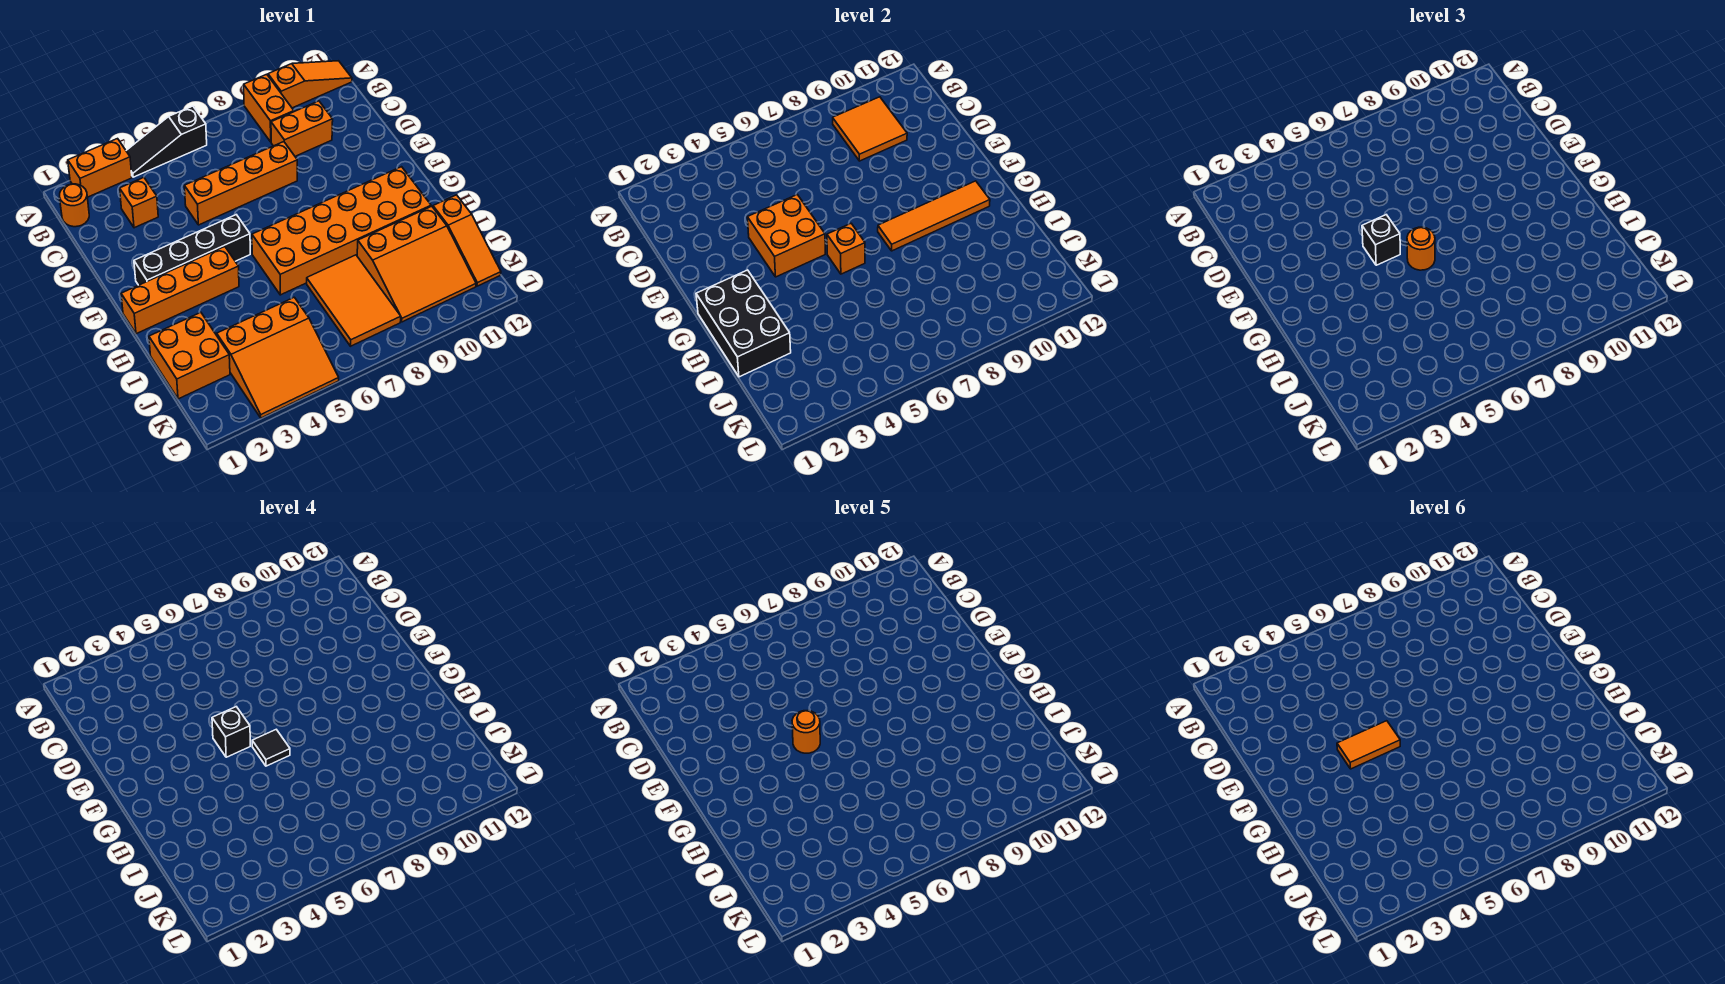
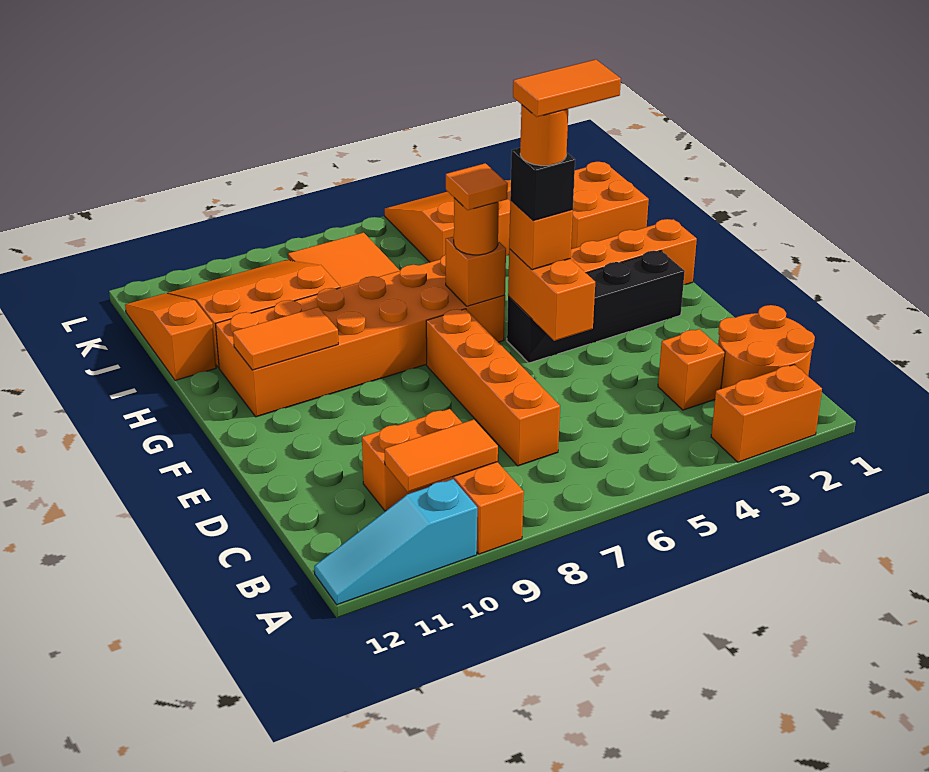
black 1x3 slope [126,106,207,177] -> none
orange 1x3 slope [268,61,352,108] -> cyan 1x3 slope [314,479,477,605]
orange 1x1 round brick [60,184,89,227] -> orange 2x2 round brick [718,305,815,389]
orange 2x2 tile [833,97,907,161] -> orange 1x2 tile [385,420,498,492]
orange 1x4 brick [184,142,297,225] -> orange 1x4 brick turned to [426,309,560,466]
orange 2x2 brick [747,195,825,277] -> orange 1x2 brick [508,249,595,341]
black 1x1 brick [1362,215,1400,265] -> orange 1x1 brick [509,201,573,270]
black 2x3 brick [696,270,791,377] -> none
black 1x1 tile [252,730,290,766] -> orange 1x1 tile [446,163,508,210]
orange 1x4 tile [878,181,990,251] -> orange 1x2 tile [233,307,338,370]

